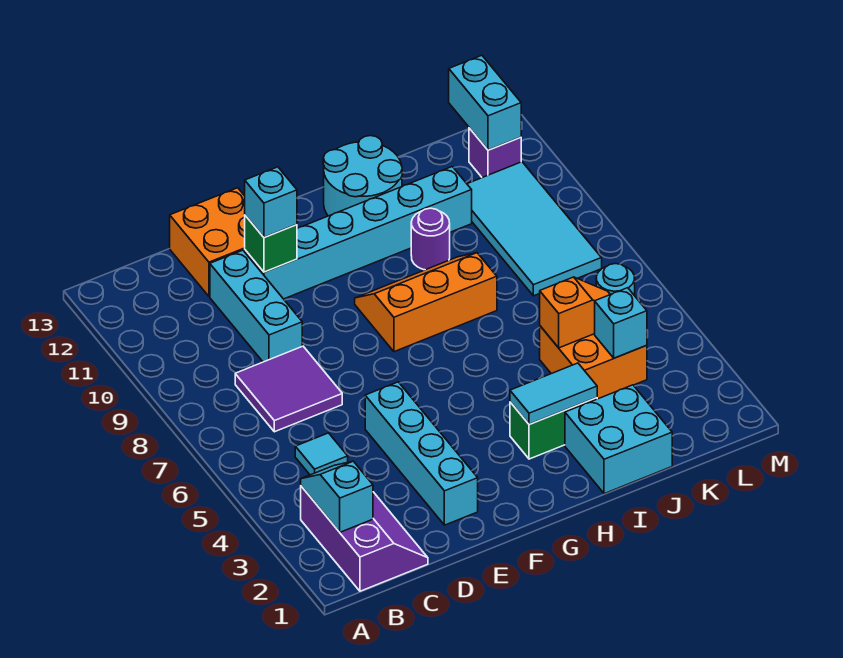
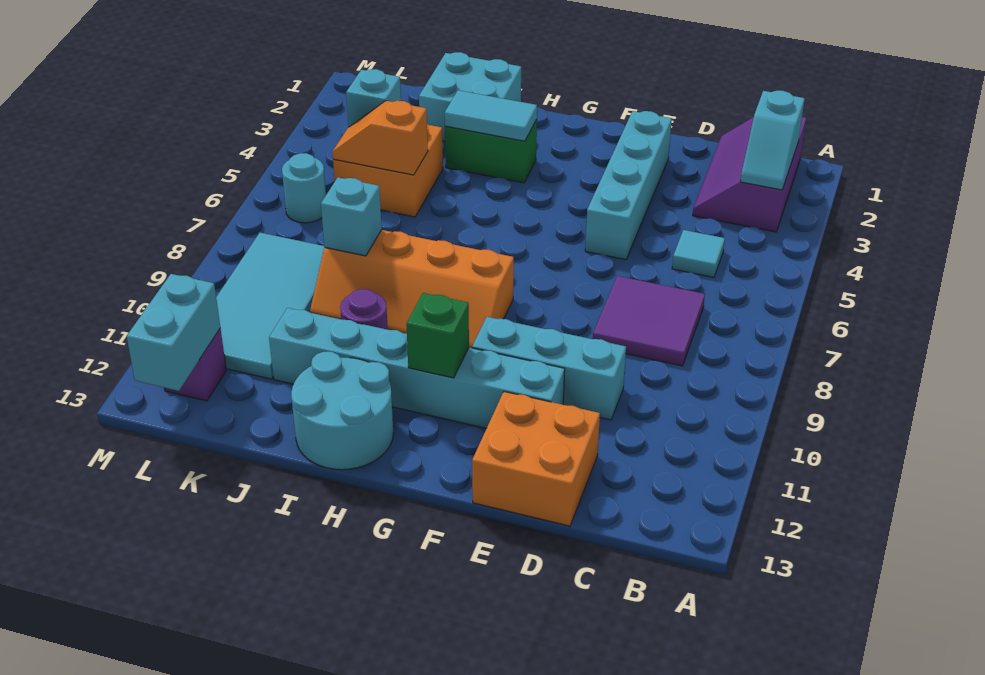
cyan 1x3 brick [210,250,302,362] -> cyan 1x3 brick turned to [472,317,626,420]
green 1x1 brick [245,215,297,272] -> green 1x1 brick moved to [406,293,469,378]
cyan 1x1 brick [245,167,297,237] -> cyan 1x1 brick moved to [321,178,382,256]
orange 2x3 slope [355,253,497,352] -> orange 2x4 slope [310,230,514,348]

